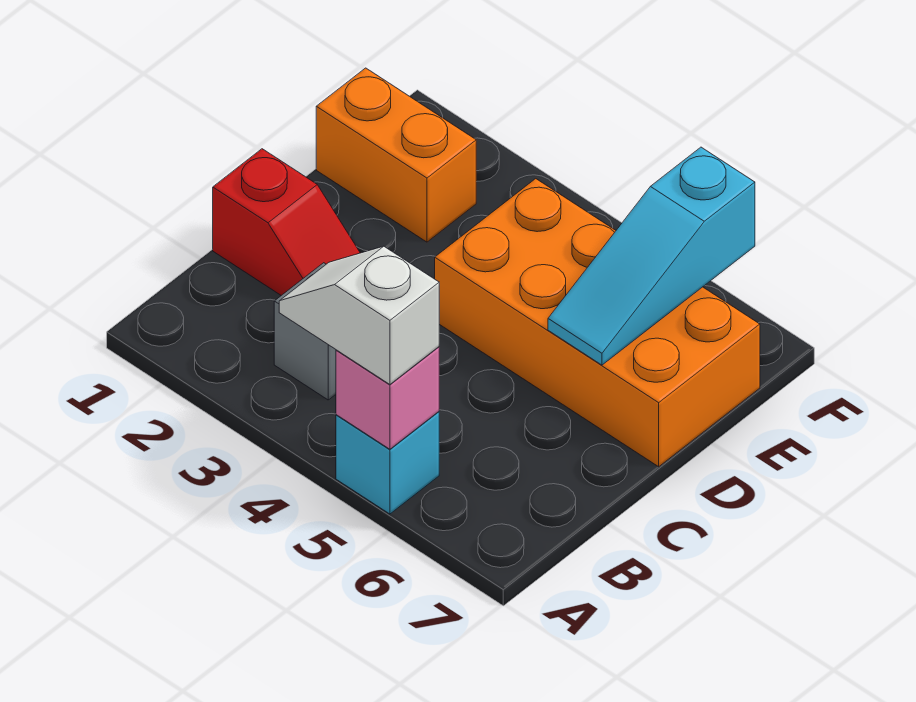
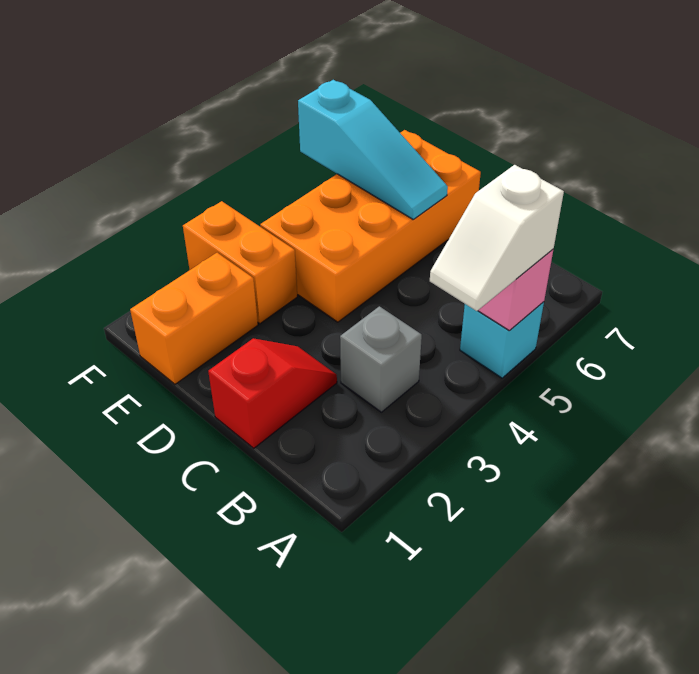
none -> orange 1x2 brick [183,201,297,324]

